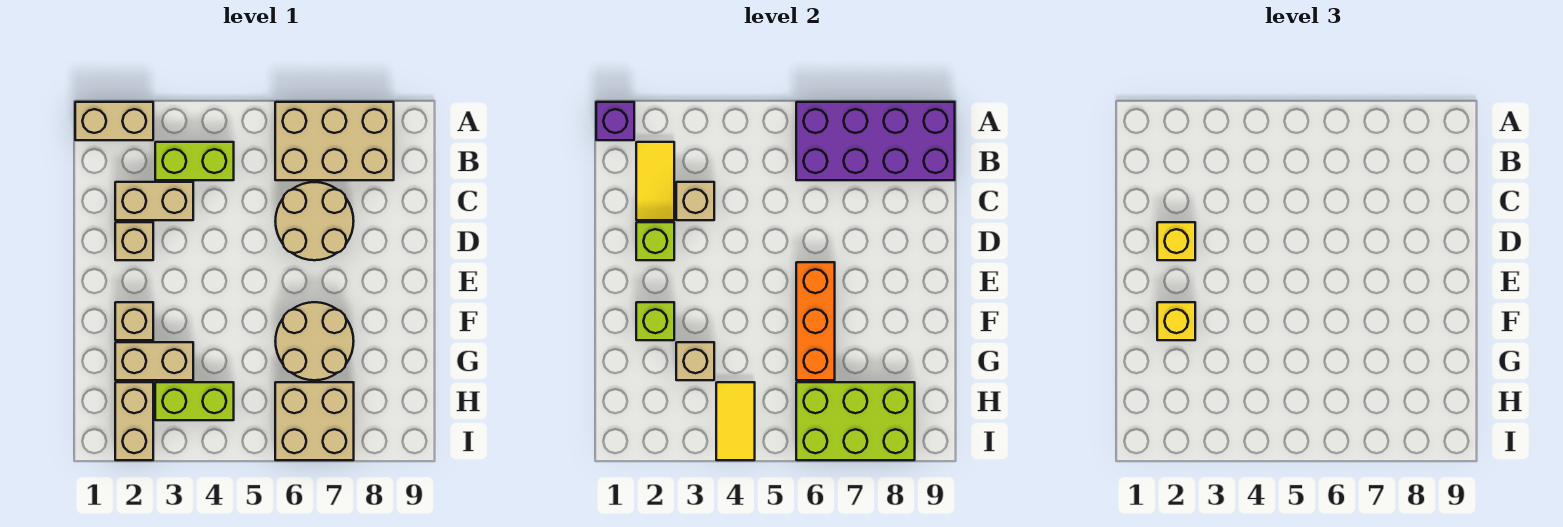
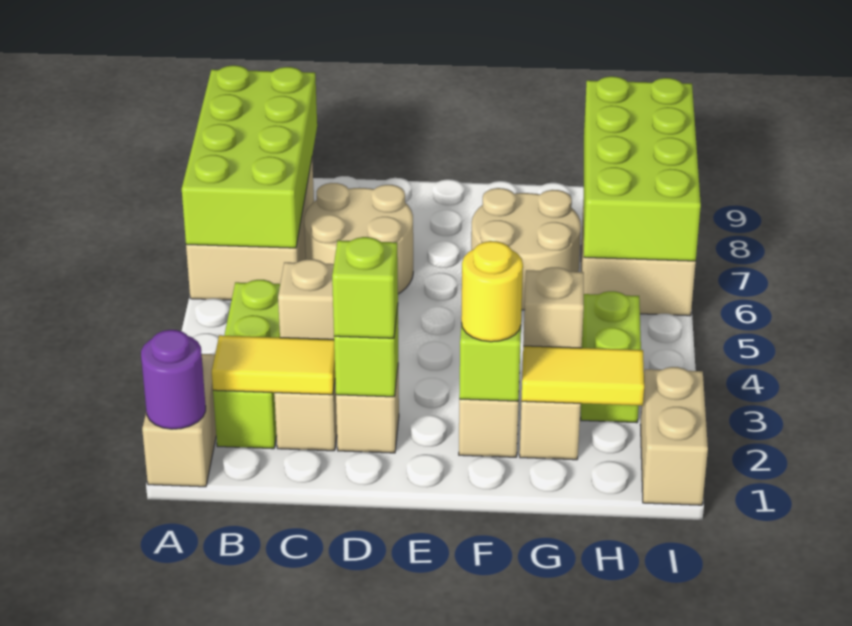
purple 1x1 brick [596,102,634,140] -> purple 1x1 round brick [141,330,206,429]
purple 2x4 brick [796,102,955,180] -> lime 2x4 brick [182,65,317,248]
lime 1x2 brick [155,142,234,180] -> lime 1x3 brick [213,280,280,449]
yellow 1x1 brick [1157,222,1195,260] -> lime 1x1 brick [332,237,398,338]
orange 1x3 brick [796,262,835,380] -> none
yellow 1x1 brick [1157,302,1195,340] -> yellow 1x1 round brick [461,241,523,342]
tan 1x2 brick [115,382,153,460] -> tan 1x2 brick turned to [640,367,708,505]
yellow 1x2 tile [716,382,755,460] -> yellow 1x2 tile moved to [521,346,644,406]
lime 2x3 brick [796,382,915,460] -> lime 2x4 brick [584,76,701,261]

